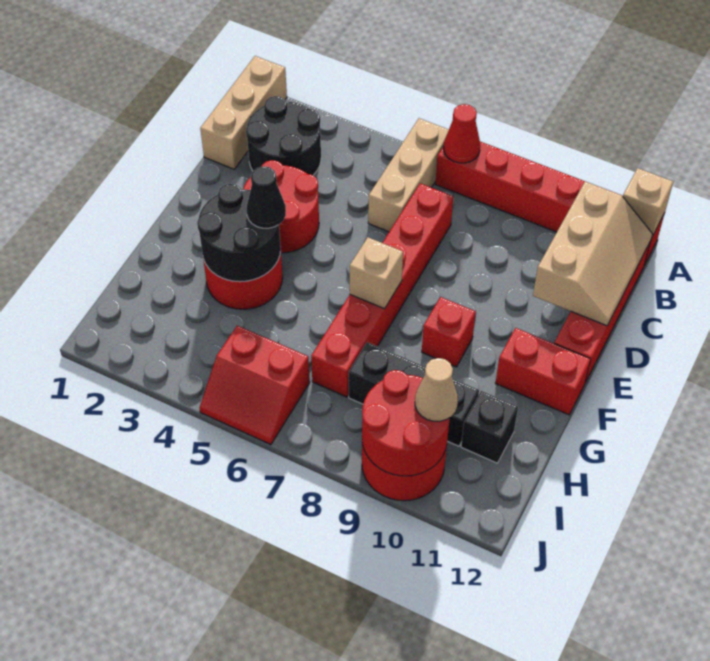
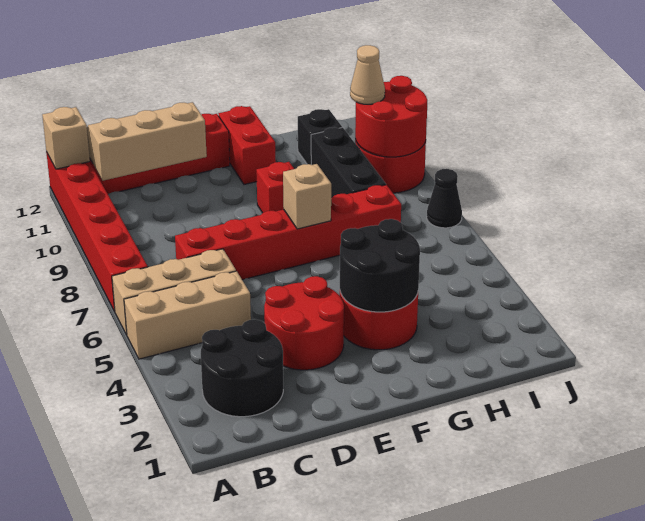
tan 1x3 brick [200,56,287,169] -> tan 1x3 brick moved to [124,271,251,359]
red 1x1 cone [444,104,480,163] -> none
black 1x1 cone [247,166,286,228] -> black 1x1 cone moved to [427,169,462,228]
red 2x2 slope [200,326,310,445] -> none

